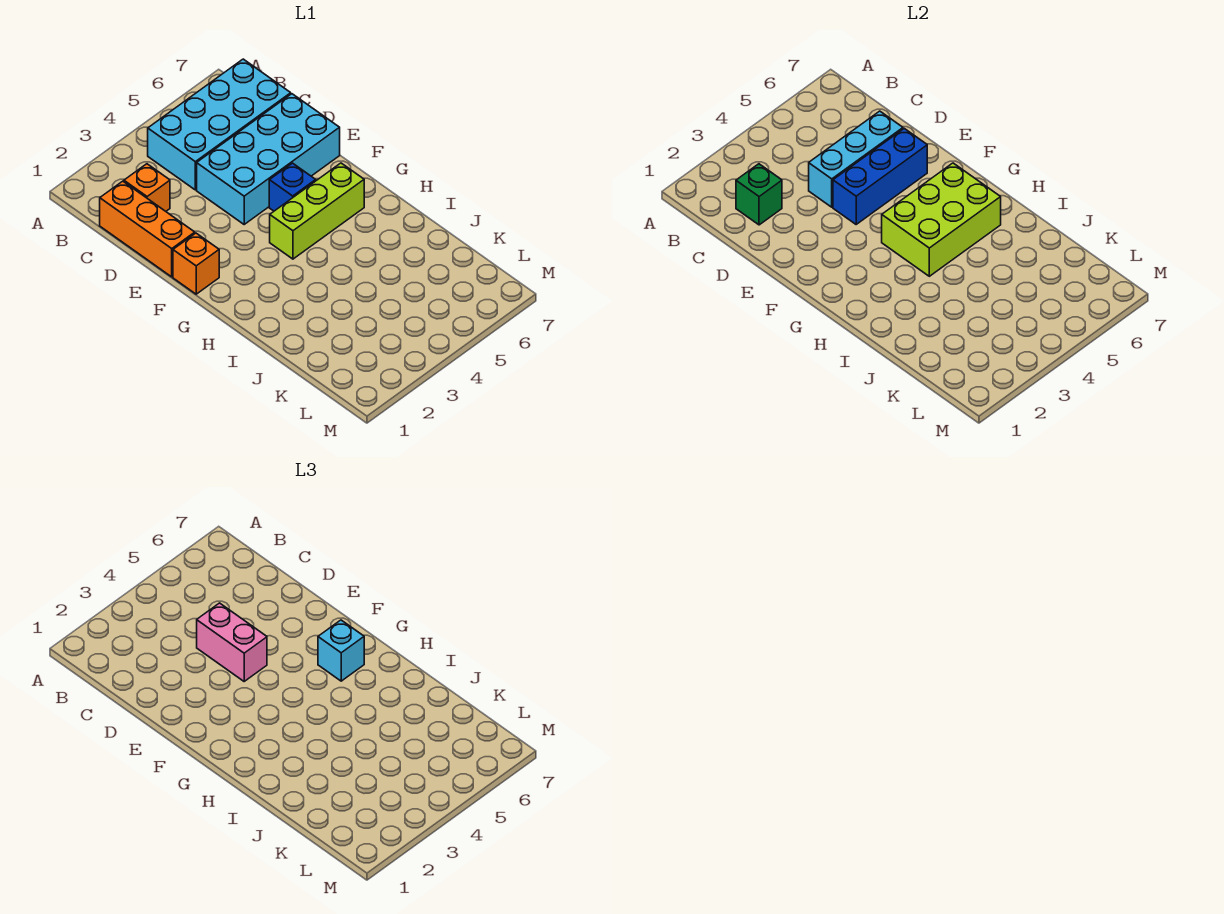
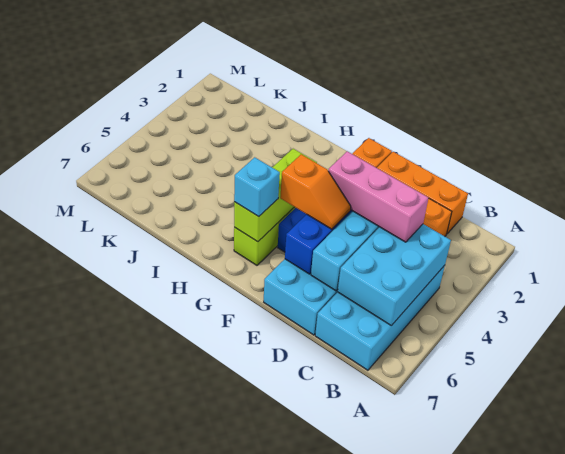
none -> cyan 2x3 brick [338,224,451,326]
green 1x1 brick [736,164,782,225] -> none
pink 1x2 brick [197,603,267,681] -> pink 1x3 brick [329,151,428,242]
none -> orange 1x2 slope [280,154,351,229]
lime 2x3 brick [882,163,1001,276] -> lime 1x3 brick [234,149,317,242]

